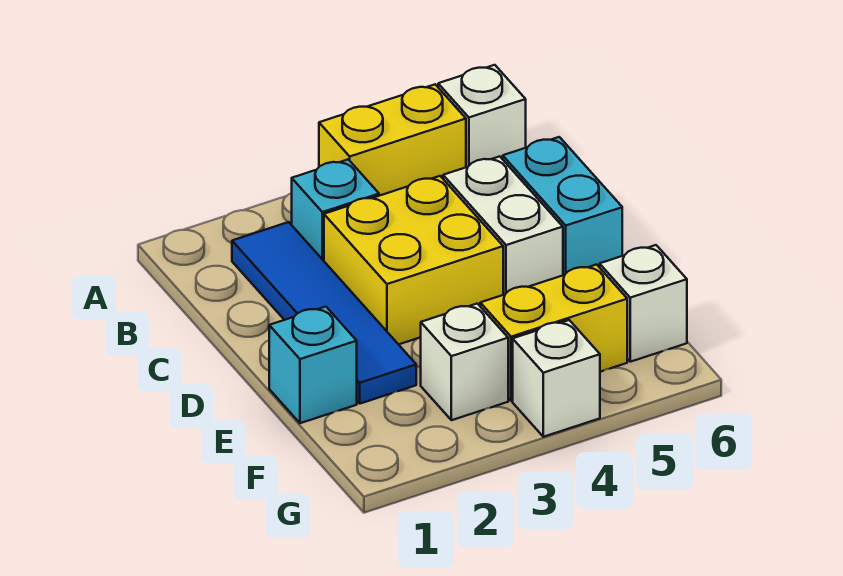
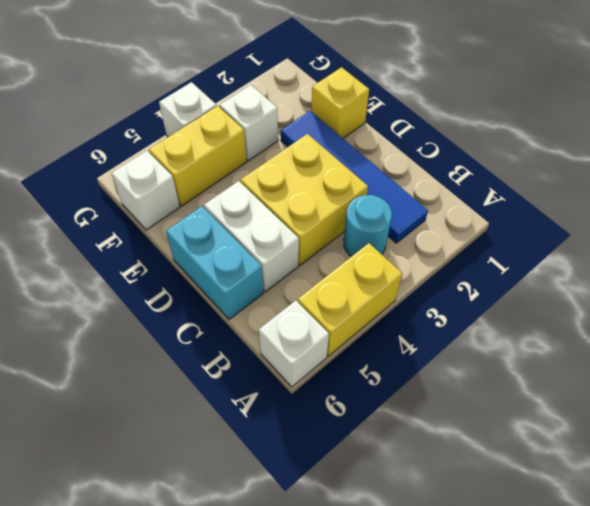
cyan 1x1 brick [292,159,379,261] -> cyan 1x1 round brick [344,195,392,257]
cyan 1x1 brick [269,307,357,423] -> yellow 1x1 brick [312,67,369,138]

